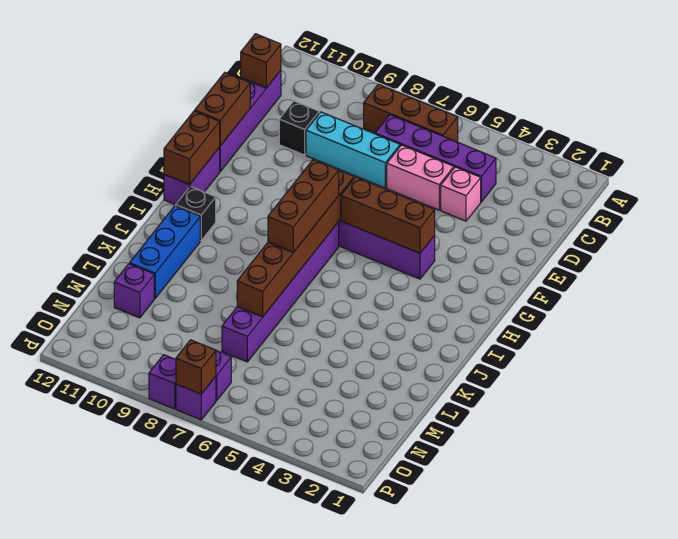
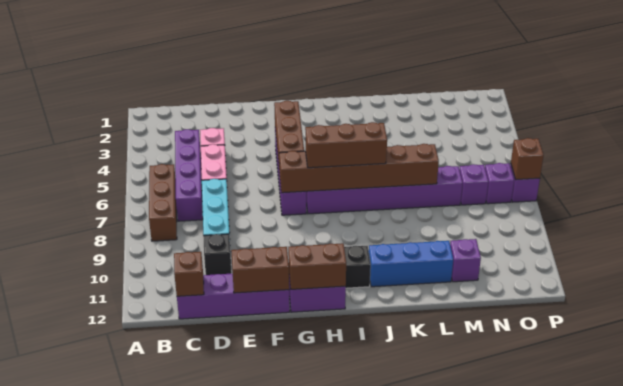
purple 1x1 brick [149,355,176,409] -> purple 1x1 brick moved to [459,164,488,205]

